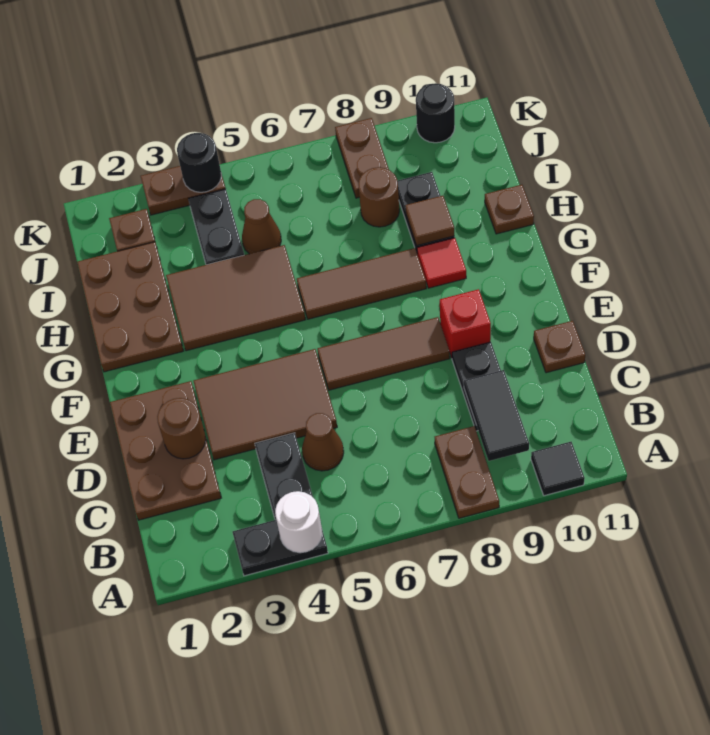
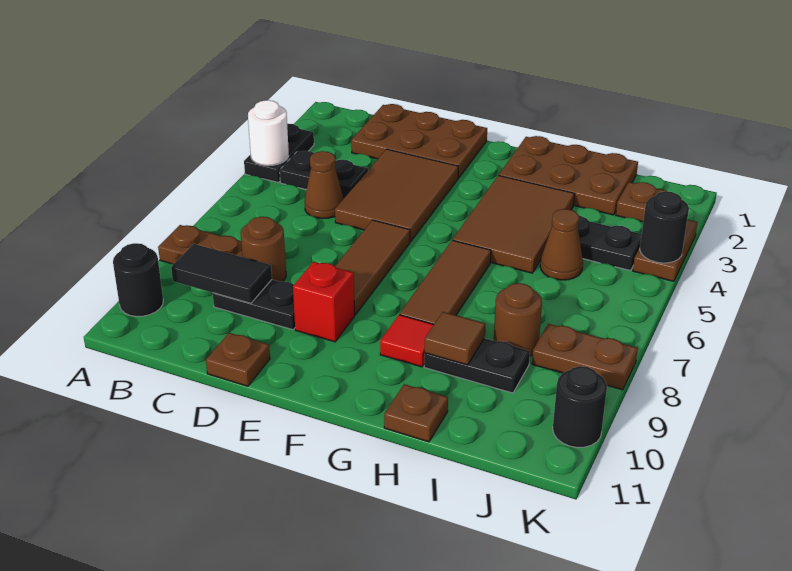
black 1x1 tile [531,442,585,496] -> black 1x1 round brick [113,243,163,316]
brown 1x1 round brick [157,398,206,459] -> brown 1x1 round brick moved to [241,217,286,282]

